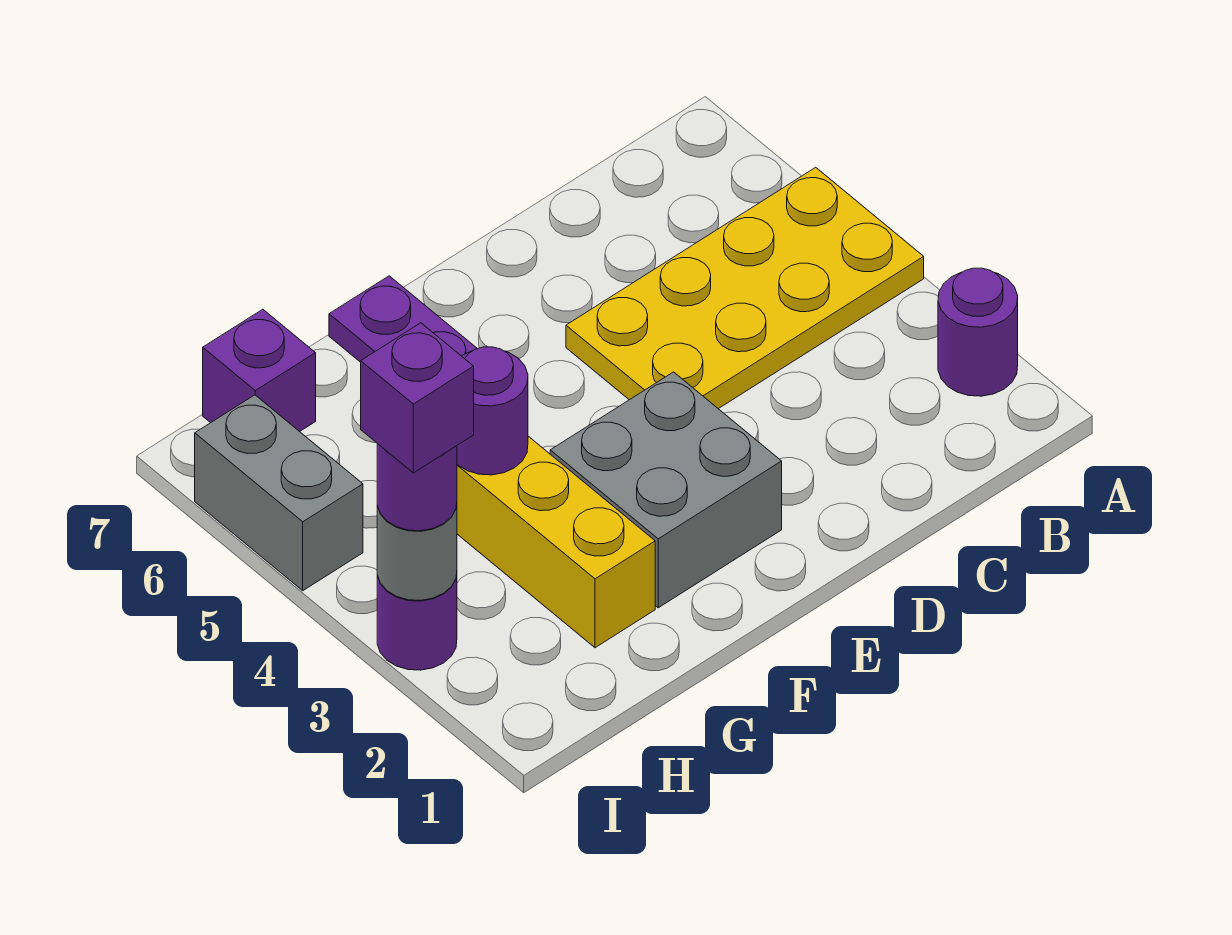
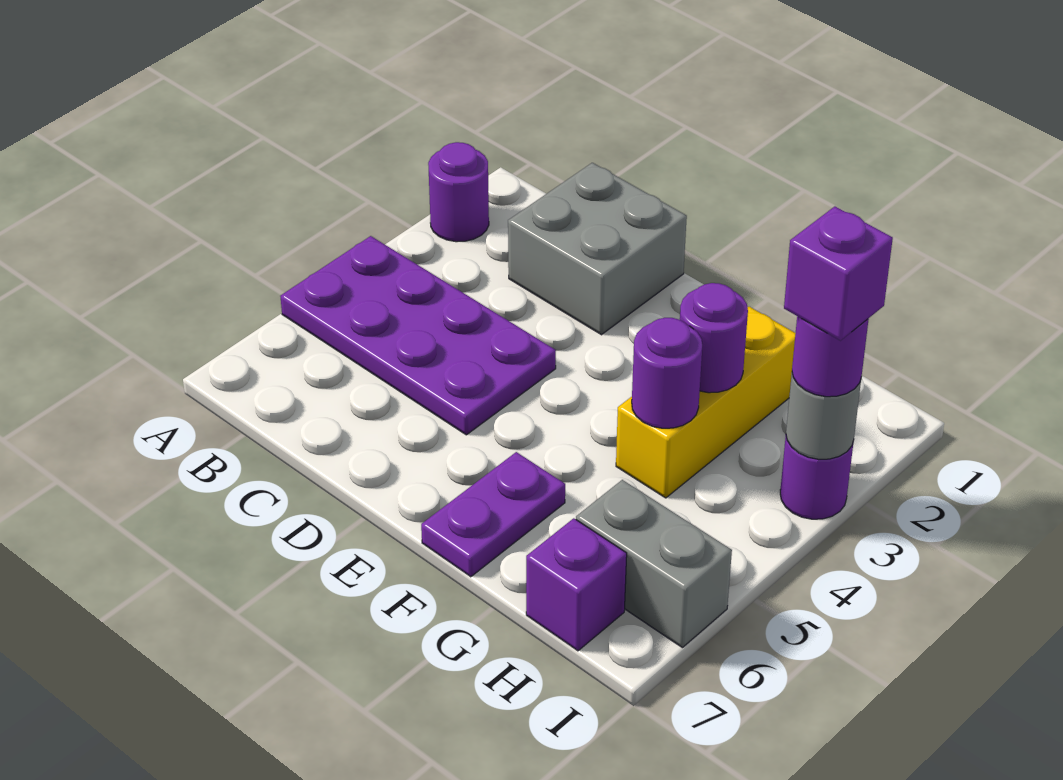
yellow 2x4 plate [566,167,924,409] -> purple 2x4 plate [280,236,556,435]
grey 2x2 brick [550,372,782,608] -> grey 2x2 brick moved to [508,163,687,335]
none -> purple 1x1 round brick [680,283,748,393]
grey 1x2 brick [195,395,363,591] -> grey 1x2 brick turned to [576,480,732,648]

